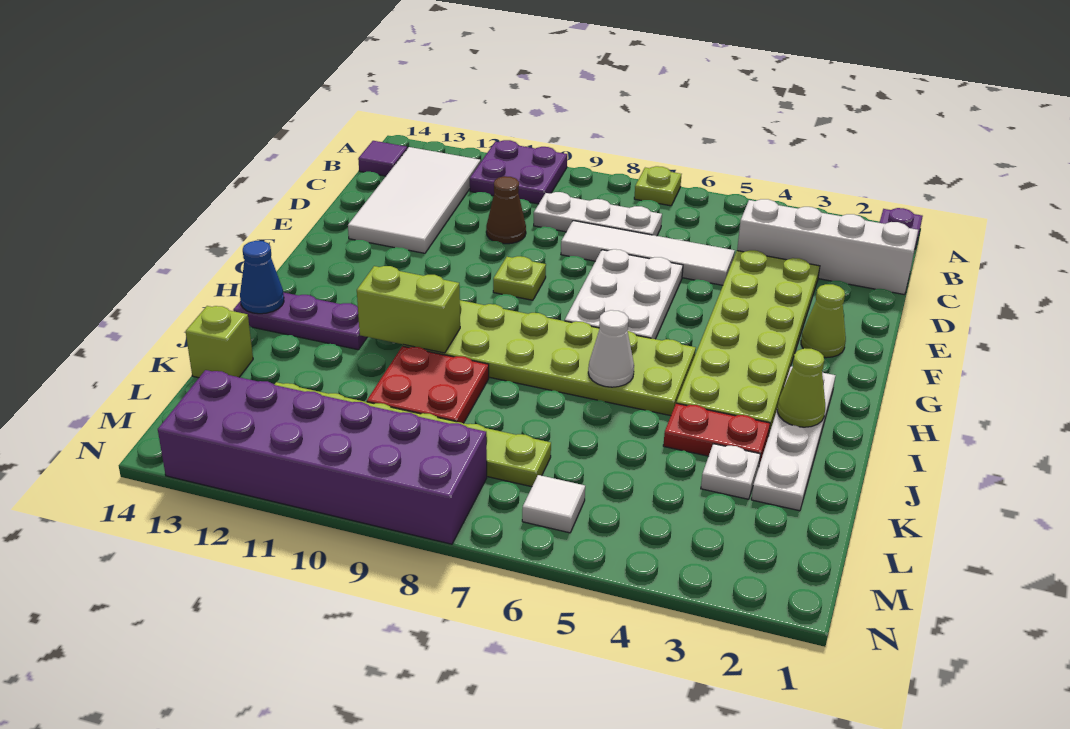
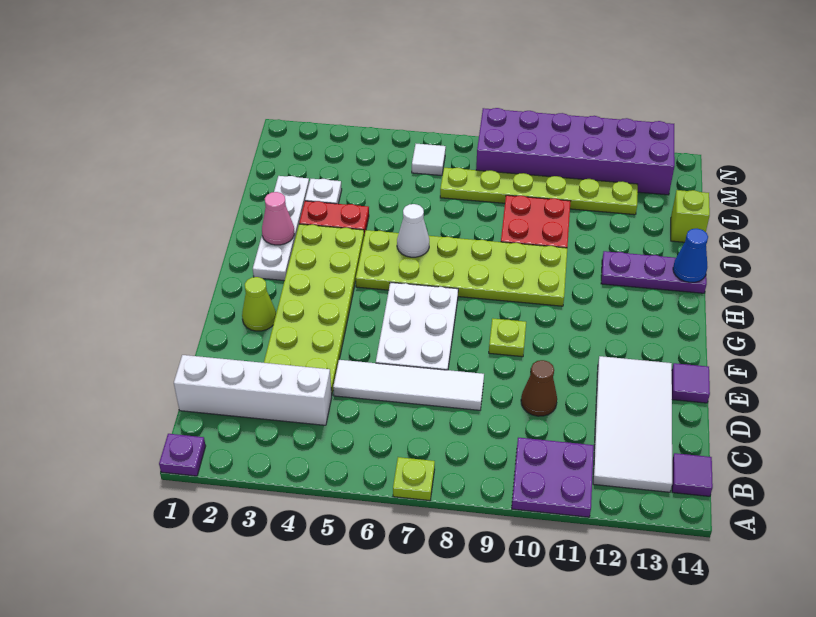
white 1x3 plate [534,192,662,236] -> none
none -> purple 1x1 tile [672,363,710,403]
lime 1x1 cone [777,348,825,427] -> pink 1x1 cone [262,192,294,245]
lime 1x2 brick [357,266,460,353] -> none

